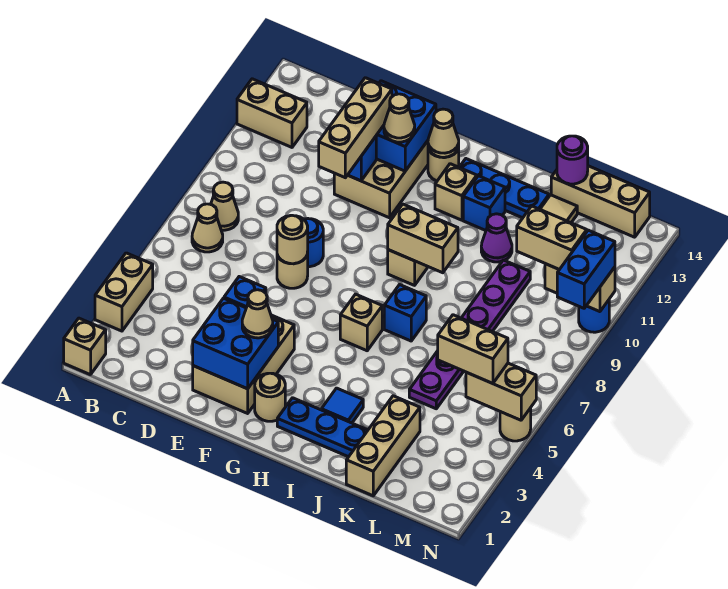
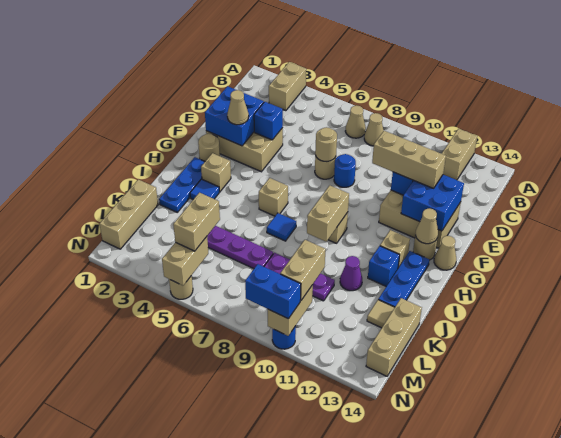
tan 1x1 brick [64,318,106,375] -> tan 1x1 brick moved to [201,153,231,192]
tan 1x2 brick [95,253,153,331] -> tan 1x2 brick turned to [269,62,306,111]
tan 1x1 cone [384,94,415,142] -> tan 1x1 cone moved to [434,236,456,270]
blue 1x1 brick [384,285,426,341] -> blue 1x1 tile [267,213,296,241]
tan 1x3 brick [346,396,420,496] -> tan 1x3 brick turned to [100,179,158,249]
purple 1x1 round brick [557,136,588,184] -> none

